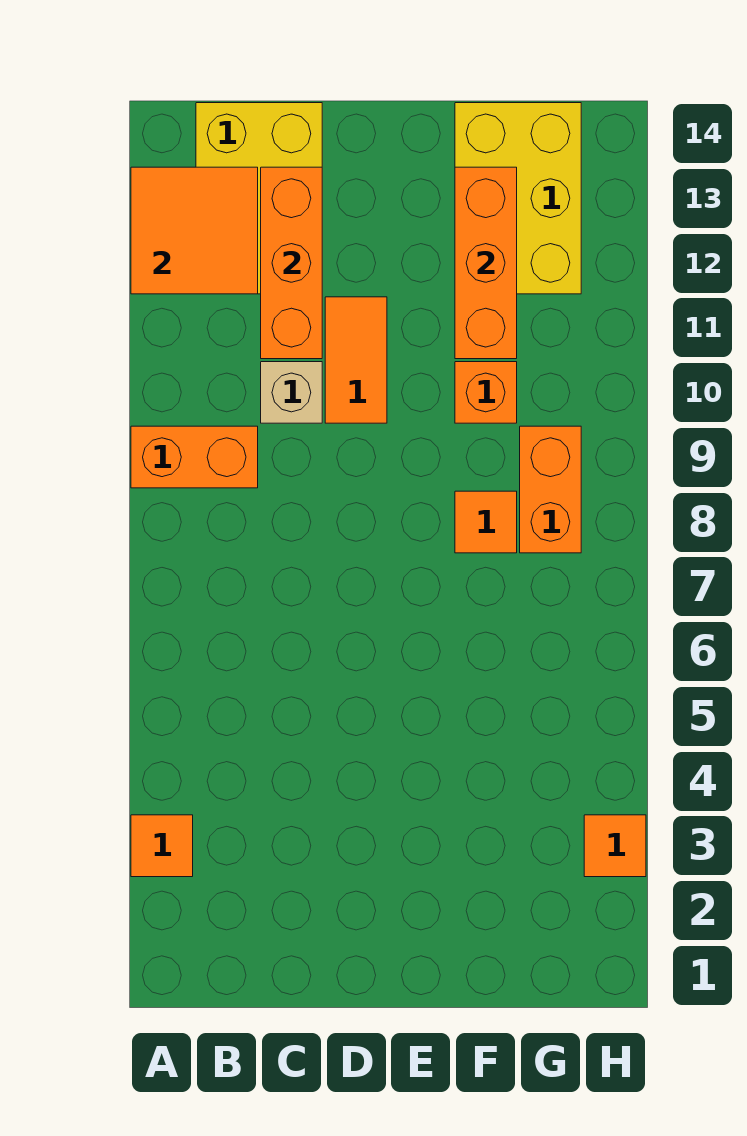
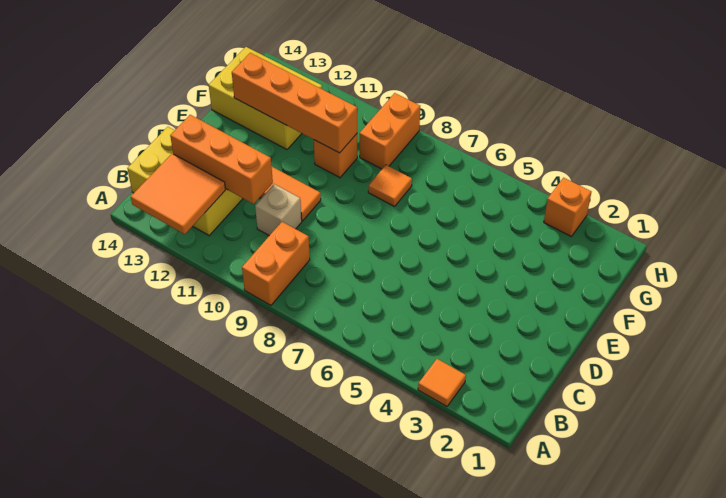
orange 1x3 brick [455,167,517,359] -> orange 1x4 brick [232,53,357,153]
orange 1x2 brick [520,426,581,553] -> orange 1x2 brick turned to [360,93,420,169]
orange 1x1 tile [584,815,646,877] -> orange 1x1 brick [544,178,591,236]

